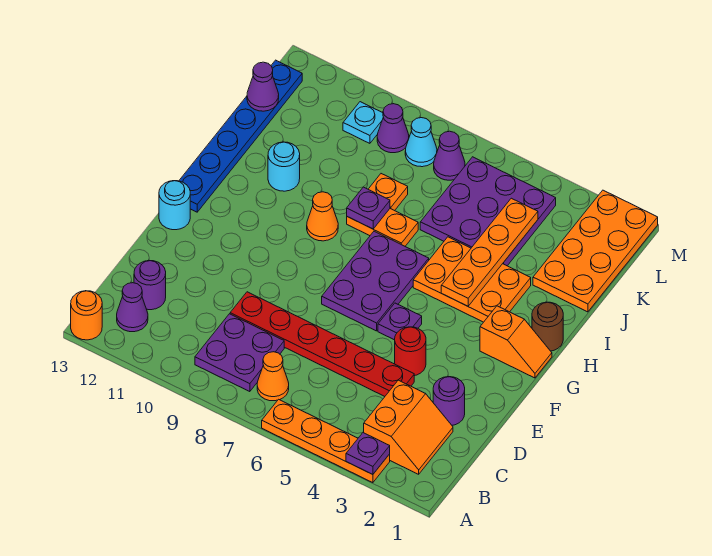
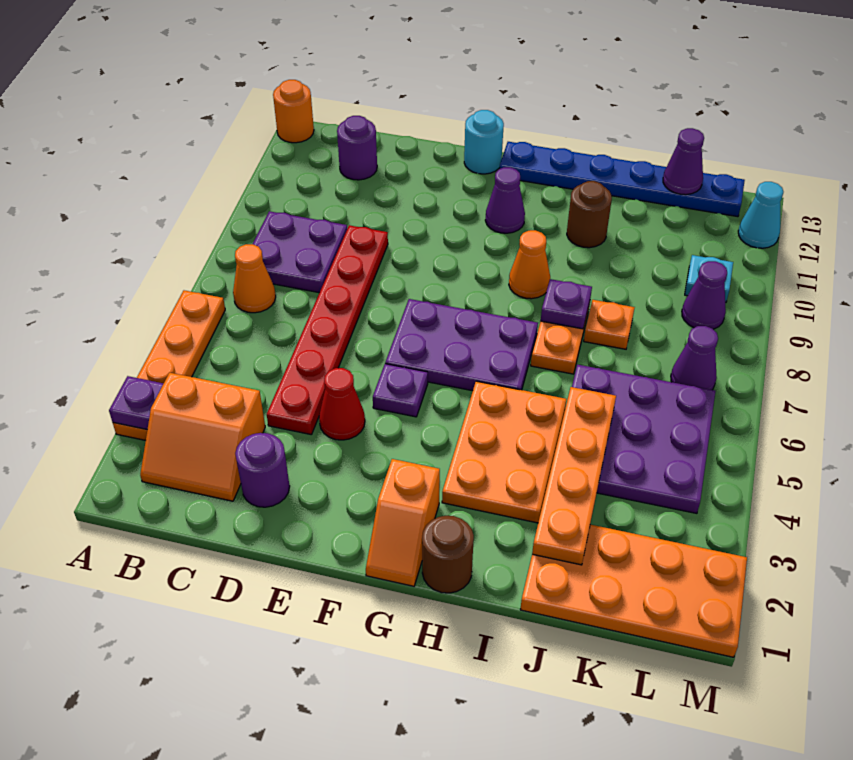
purple 1x1 cone [117,283,148,332] -> purple 1x1 cone moved to [485,167,525,233]
red 1x1 round brick [395,327,426,376] -> red 1x1 cone [319,368,365,440]
orange 1x4 plate [441,198,538,306] -> orange 1x4 plate turned to [532,387,616,565]
cyan 1x1 round brick [268,142,300,191] -> brown 1x1 round brick [567,181,612,248]
cyan 1x1 cone [405,118,437,167] -> cyan 1x1 cone moved to [738,182,783,248]

